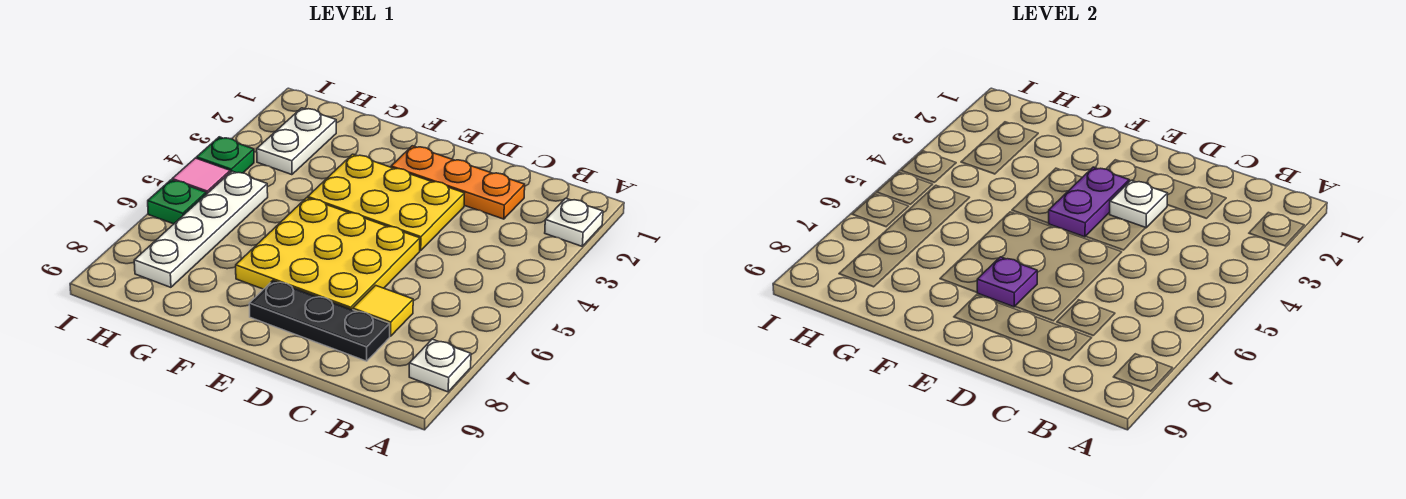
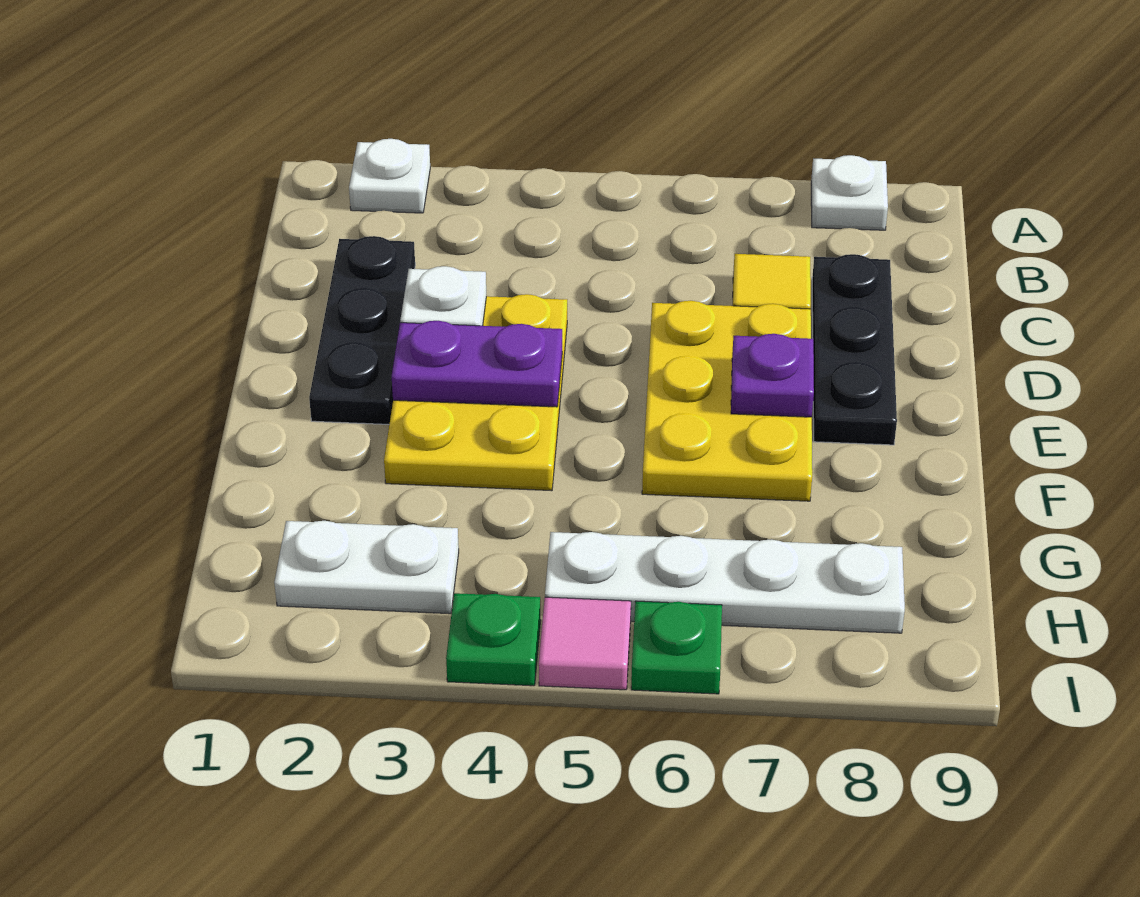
orange 1x3 plate [391,146,525,219] -> black 1x3 plate [309,236,415,424]
yellow 3x3 plate [236,198,420,310] -> yellow 2x3 plate [642,301,812,501]

